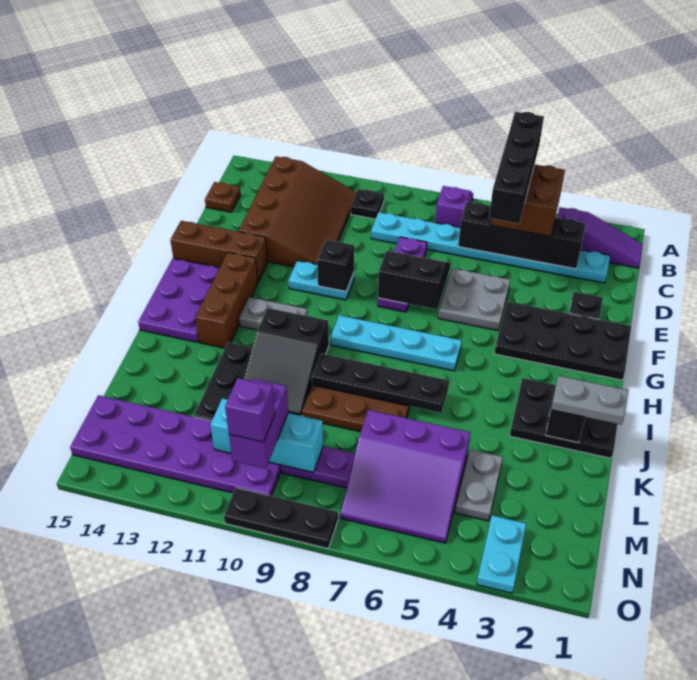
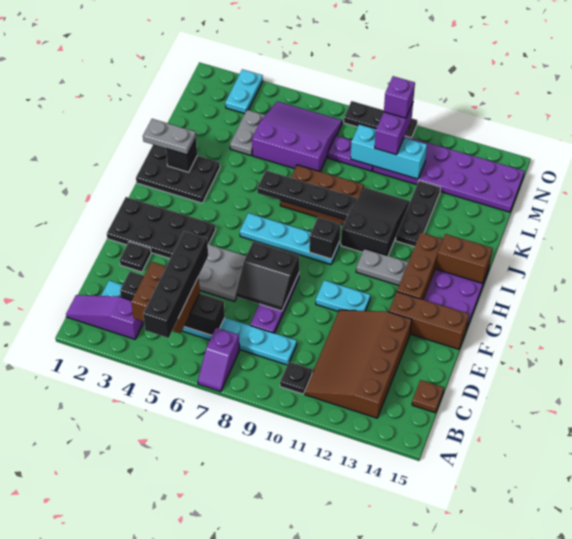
black 1x1 brick [317,240,354,291] -> black 1x1 brick moved to [309,217,340,259]
none -> brown 1x2 brick [436,234,492,284]

